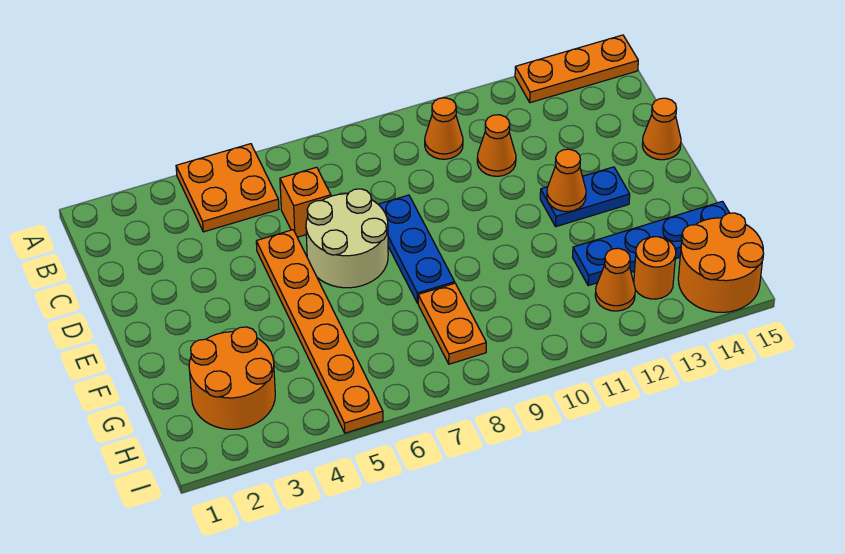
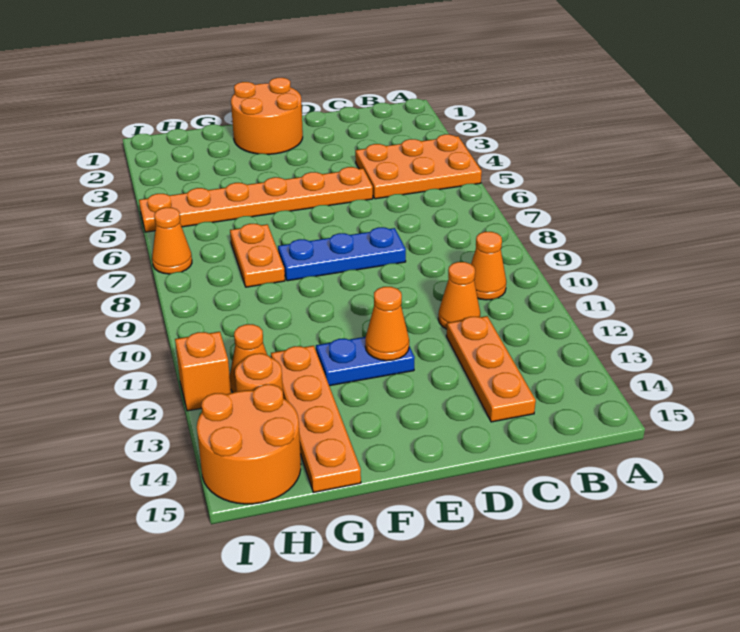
orange 2x2 plate [176,144,279,232] -> orange 2x3 plate [355,134,482,199]
orange 1x3 plate [515,35,638,103] -> orange 1x3 plate moved to [446,316,536,422]
orange 1x1 brick [280,167,331,237] -> orange 1x1 brick moved to [175,332,231,411]
tan 2x2 round brick [306,189,388,288] -> none
orange 1x1 cone [642,98,681,160] -> orange 1x1 cone moved to [152,207,192,274]
blue 1x2 plate [540,167,630,227] -> blue 1x2 plate turned to [316,337,415,386]
orange 2x2 round brick [189,327,275,429] -> orange 2x2 round brick moved to [231,78,303,154]
orange 1x2 plate [418,283,486,364] -> orange 1x2 plate turned to [230,224,285,287]
blue 1x4 plate [572,201,729,286] -> orange 1x4 plate [271,346,361,492]

